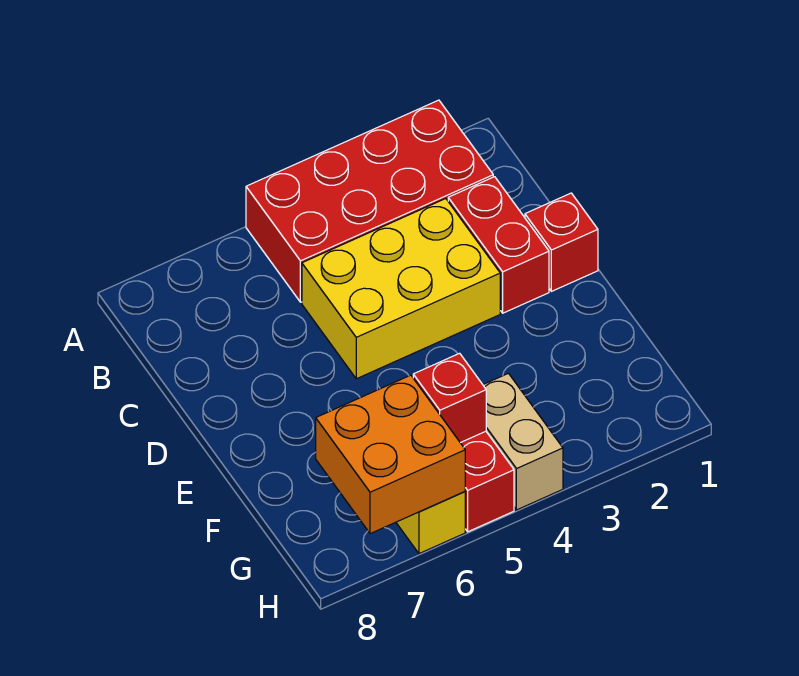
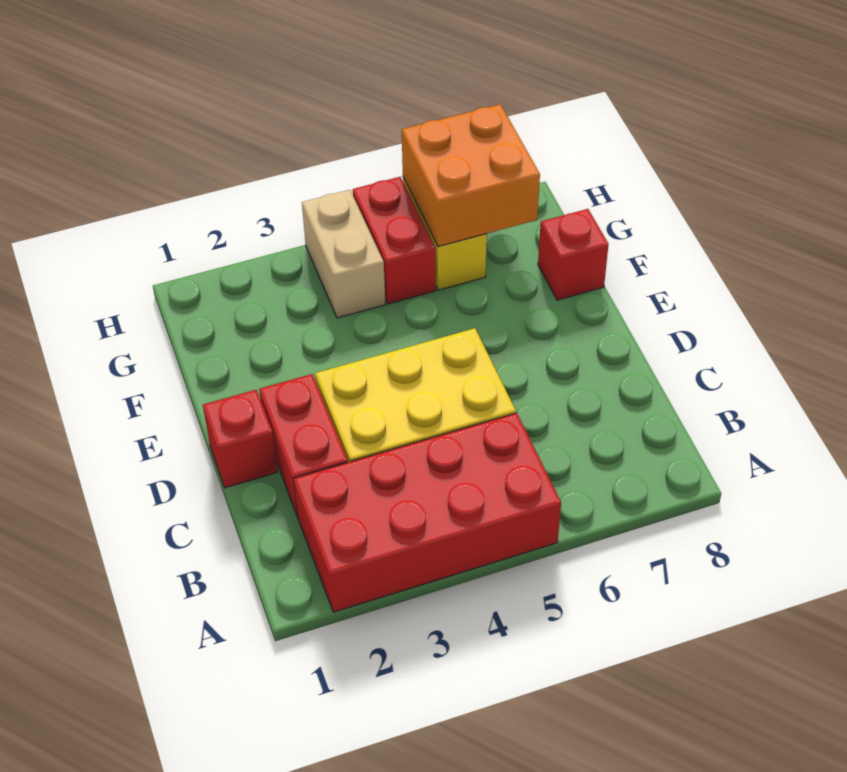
red 1x1 brick [413,353,486,443] -> red 1x1 brick moved to [538,209,609,300]

